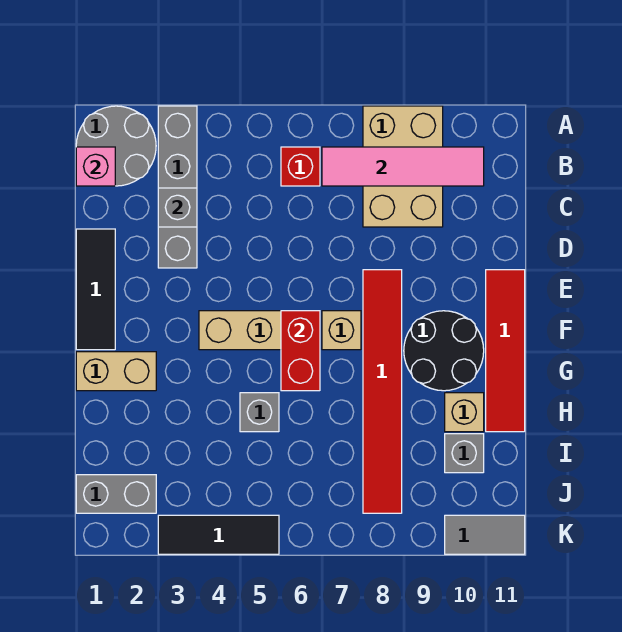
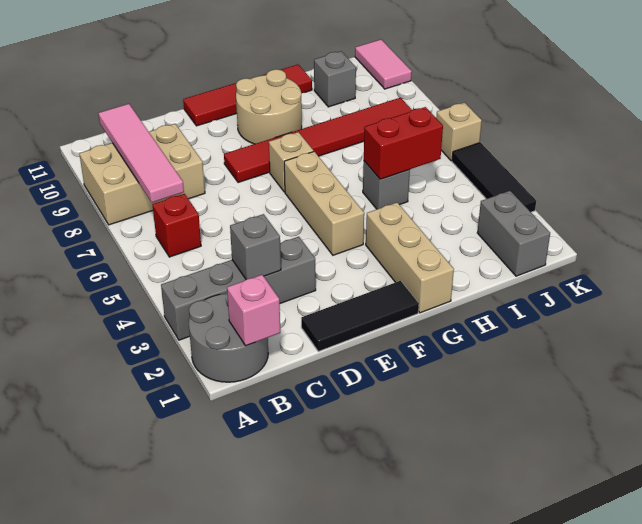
red 1x2 brick [281,311,320,391] -> red 1x2 brick moved to [364,107,443,179]
black 2x2 round brick [404,311,484,391] -> tan 2x2 round brick [236,69,302,144]
tan 1x2 brick [76,352,156,391] -> tan 1x3 brick [366,203,454,313]
tan 1x1 brick [445,393,484,432] -> tan 1x1 brick moved to [436,103,482,161]
grey 1x2 tile [445,515,525,554] -> pink 1x2 tile [355,40,412,89]

